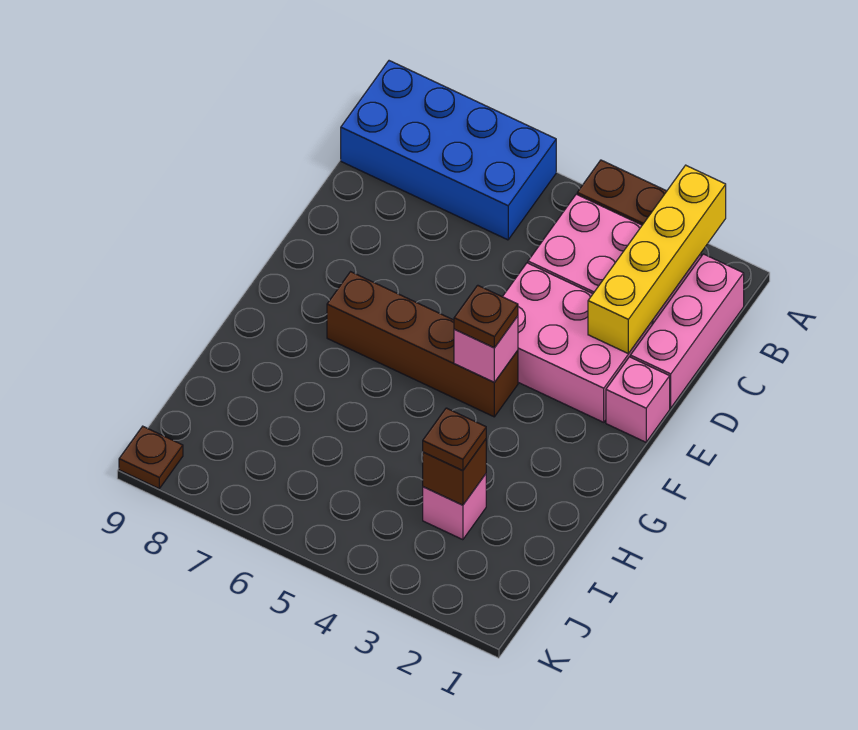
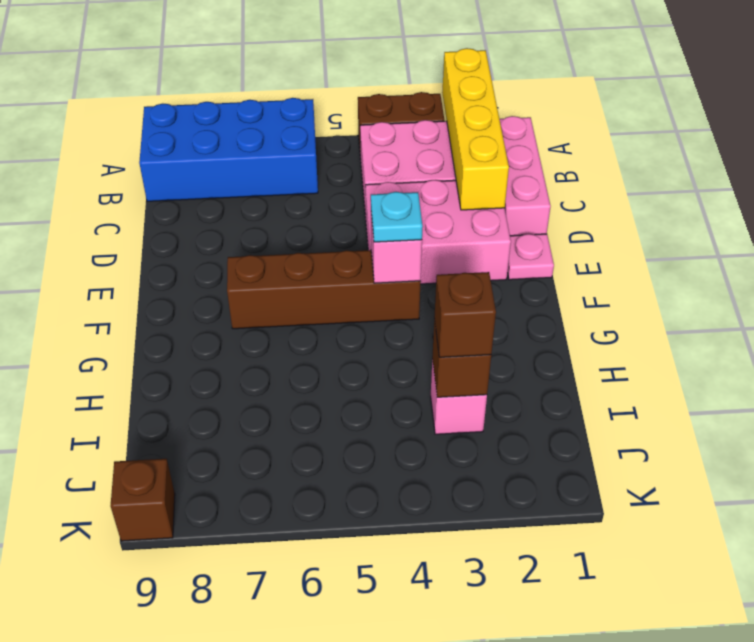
pink 1x1 brick [606,357,670,442] -> pink 1x1 plate [508,234,554,280]
brown 1x1 plate [454,285,518,348] -> cyan 1x1 plate [371,192,423,242]
brown 1x1 plate [423,408,486,471] -> brown 1x1 brick [434,272,496,357]
brown 1x1 plate [119,426,183,488] -> brown 1x1 brick [111,459,175,541]

